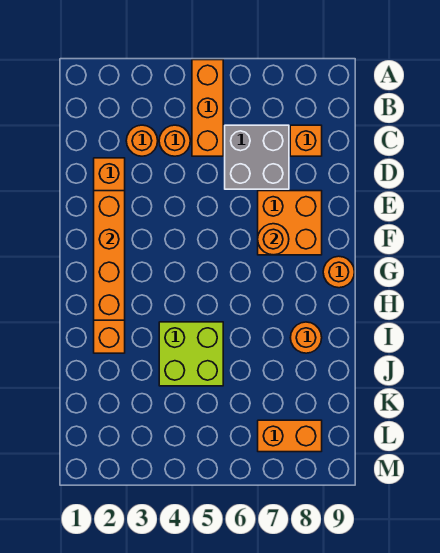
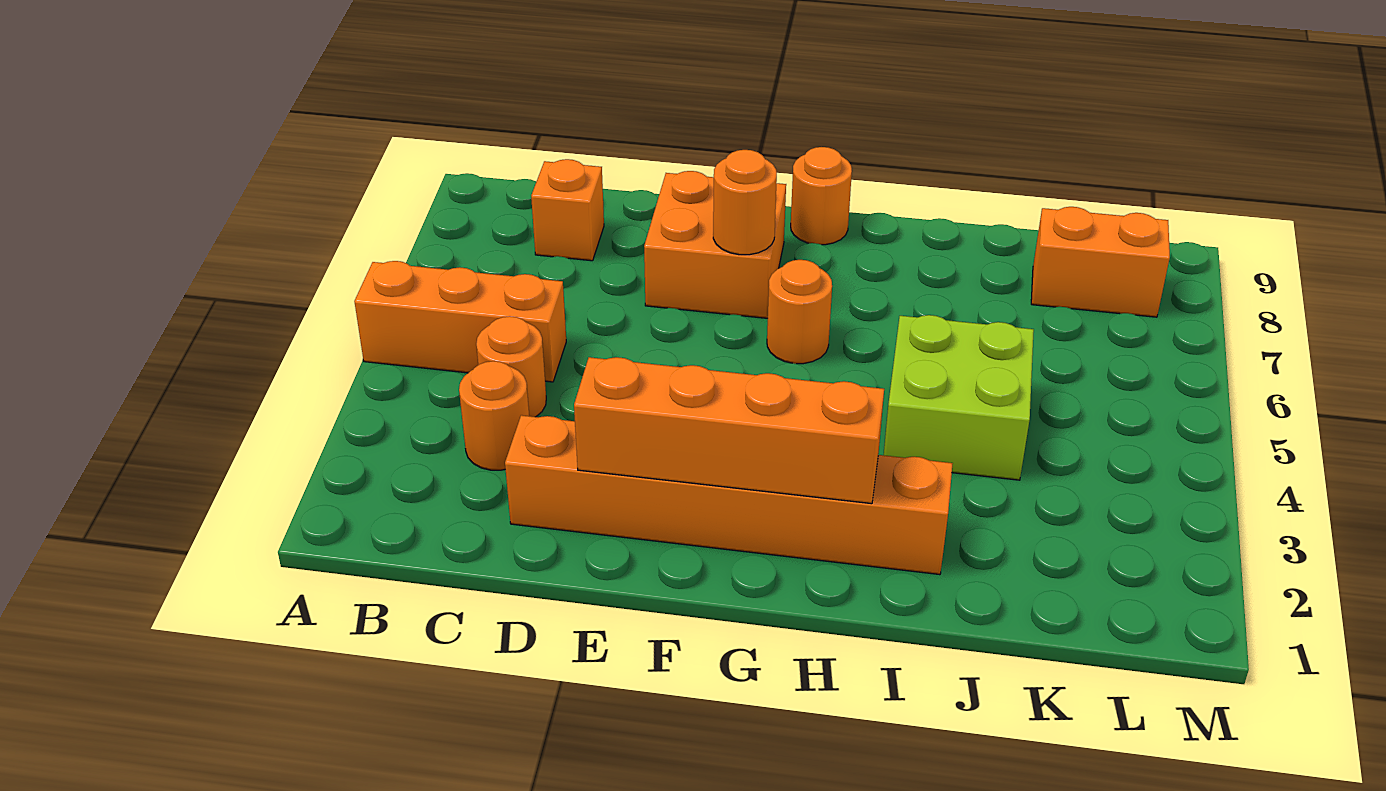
grey 2x2 brick [225,125,289,189] -> none
orange 1x1 round brick [290,322,322,353] -> orange 1x1 round brick moved to [767,260,832,364]
orange 1x2 brick [258,420,322,452] -> orange 1x2 brick turned to [1031,207,1170,317]

